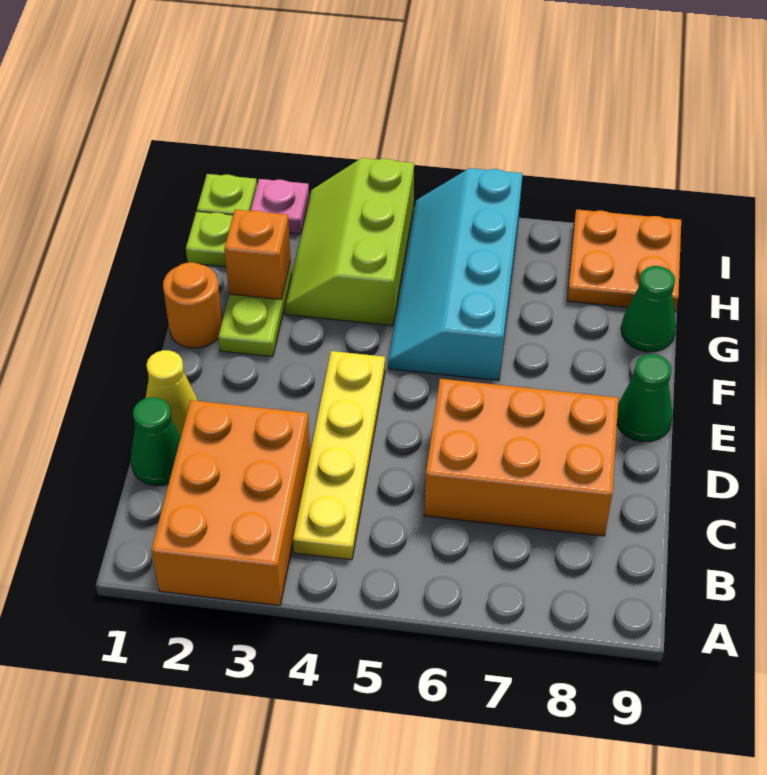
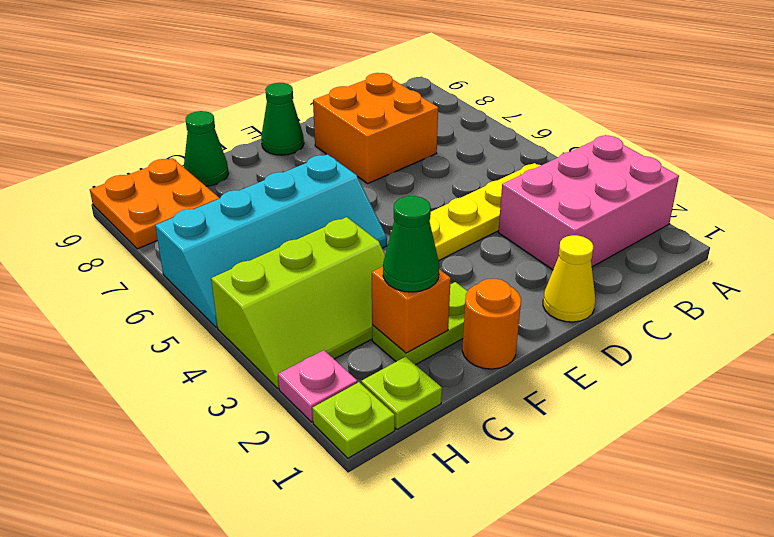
orange 2x3 brick [151,400,310,606] -> pink 2x3 brick [498,135,679,270]
green 1x1 cone [131,397,181,486] -> green 1x1 cone moved to [383,196,439,292]
orange 2x3 brick [424,379,618,536] -> orange 2x2 brick [313,73,438,184]

